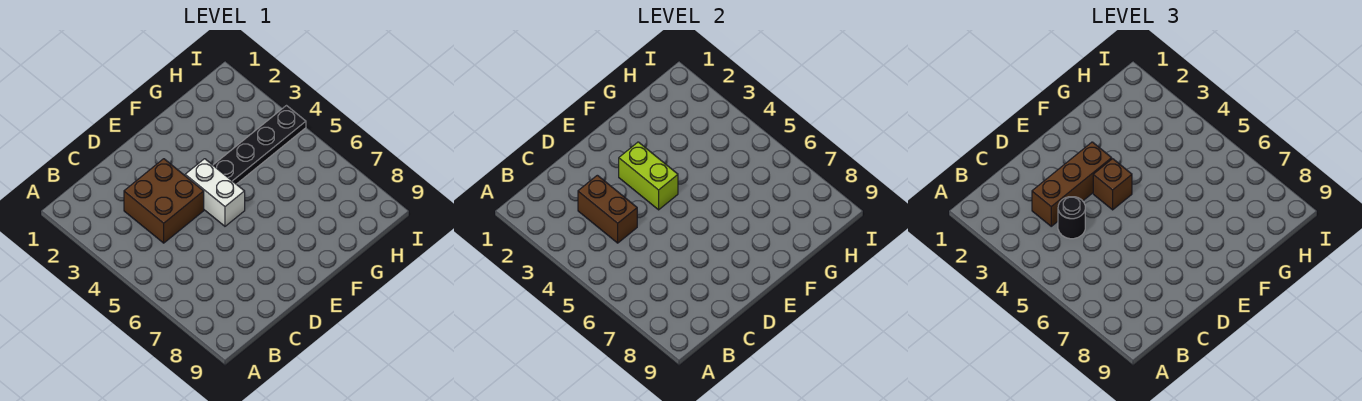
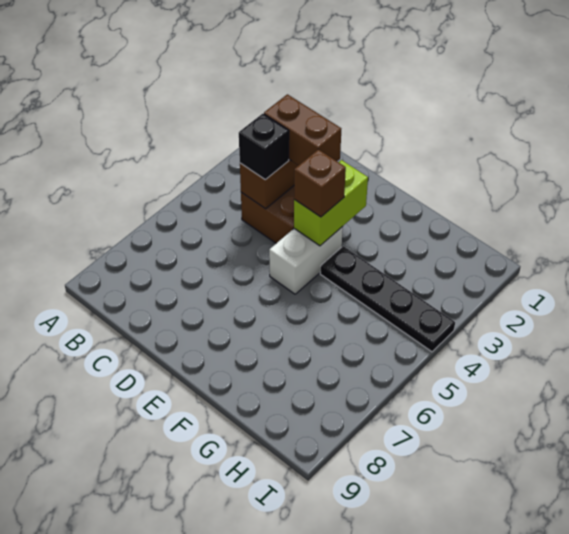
brown 1x3 brick [1032,142,1112,226] -> brown 1x2 brick [264,94,341,165]
black 1x1 round brick [1058,197,1085,239] -> black 1x1 brick [239,114,289,180]

